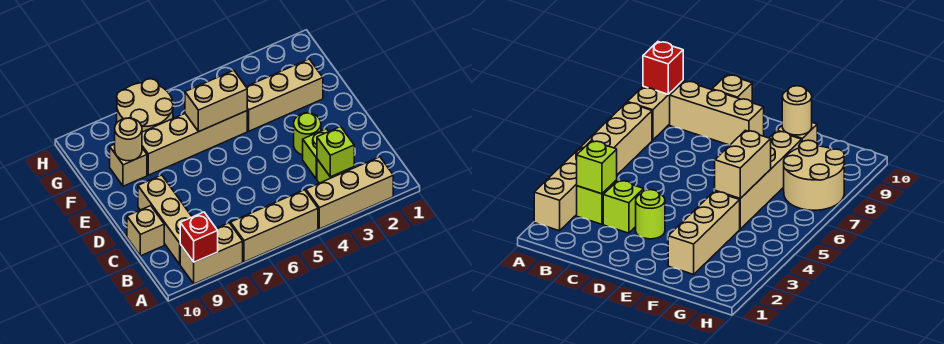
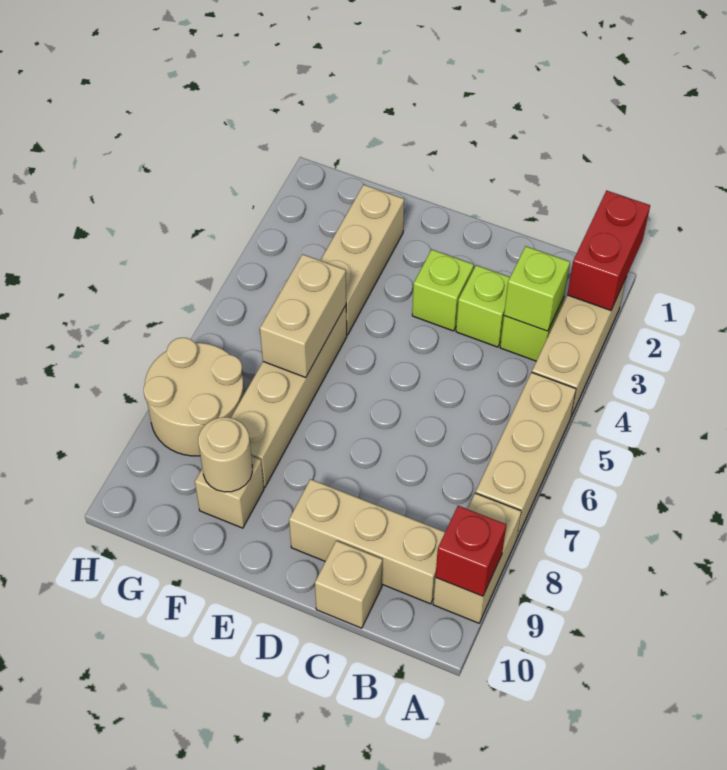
none -> red 1x2 brick [567,191,650,310]
lime 1x1 round brick [294,113,321,155] -> lime 1x1 brick [412,250,474,331]

